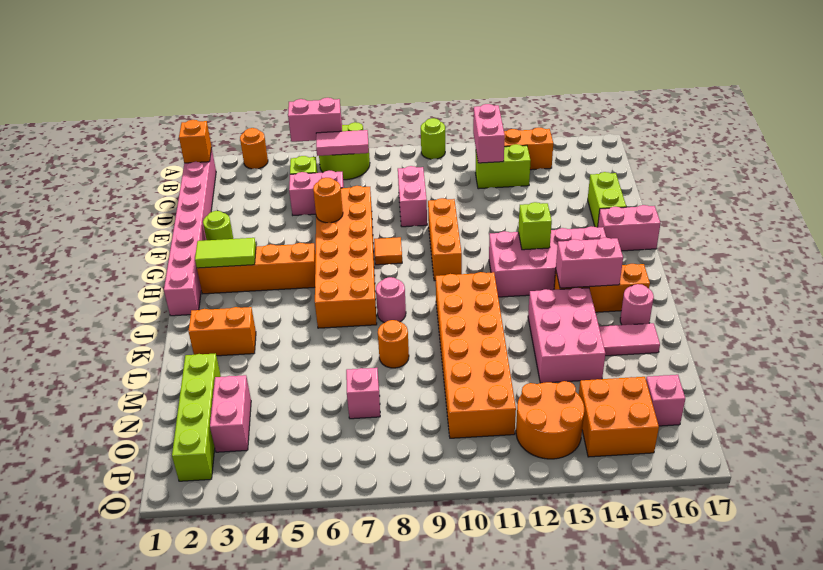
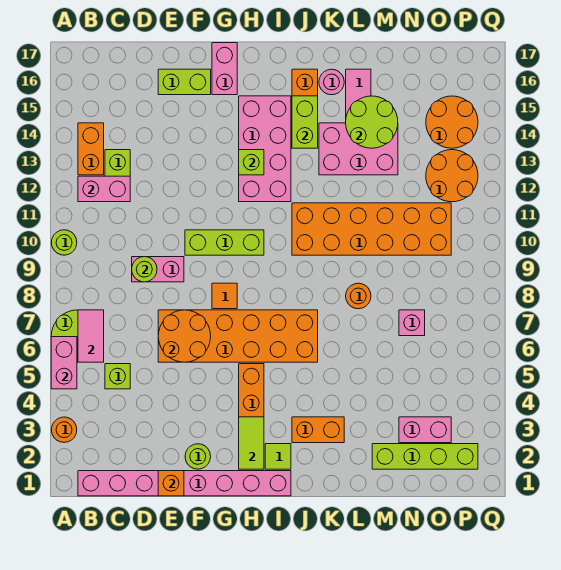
orange 1x1 brick [179,120,212,163] -> orange 1x1 brick moved to [158,471,184,496]
pink 1x2 brick [289,171,344,215] -> none
none -> lime 1x1 round brick [132,257,157,282]
orange 1x1 round brick [313,178,343,223] -> orange 2x2 round brick [158,310,211,362]
orange 1x3 brick [428,198,462,281] -> lime 1x3 brick [185,230,264,255]
none -> lime 1x1 tile [265,444,291,469]
pink 1x1 round brick [376,277,406,323] -> none
pink 1x2 brick [556,238,623,288] -> lime 1x2 brick [292,96,318,148]
orange 1x2 brick [189,307,256,356] -> orange 1x2 brick turned to [292,417,344,443]
none -> lime 2x2 round brick [346,96,398,148]
orange 2x2 brick [579,377,659,457] -> orange 2x2 round brick [426,96,478,148]
pink 1x1 brick [646,375,685,426] -> none

